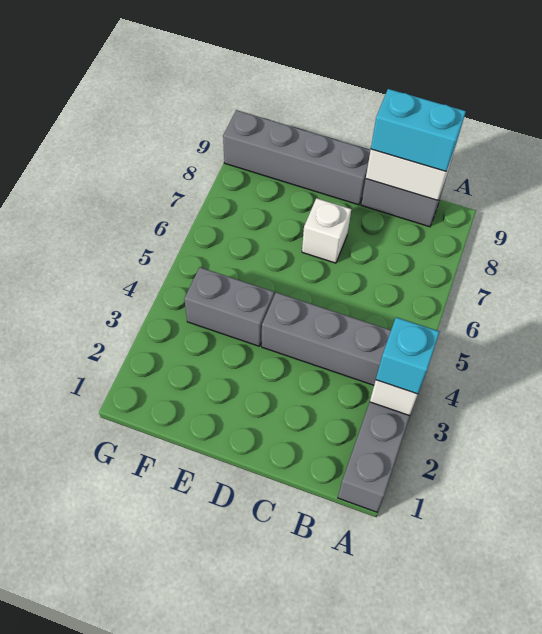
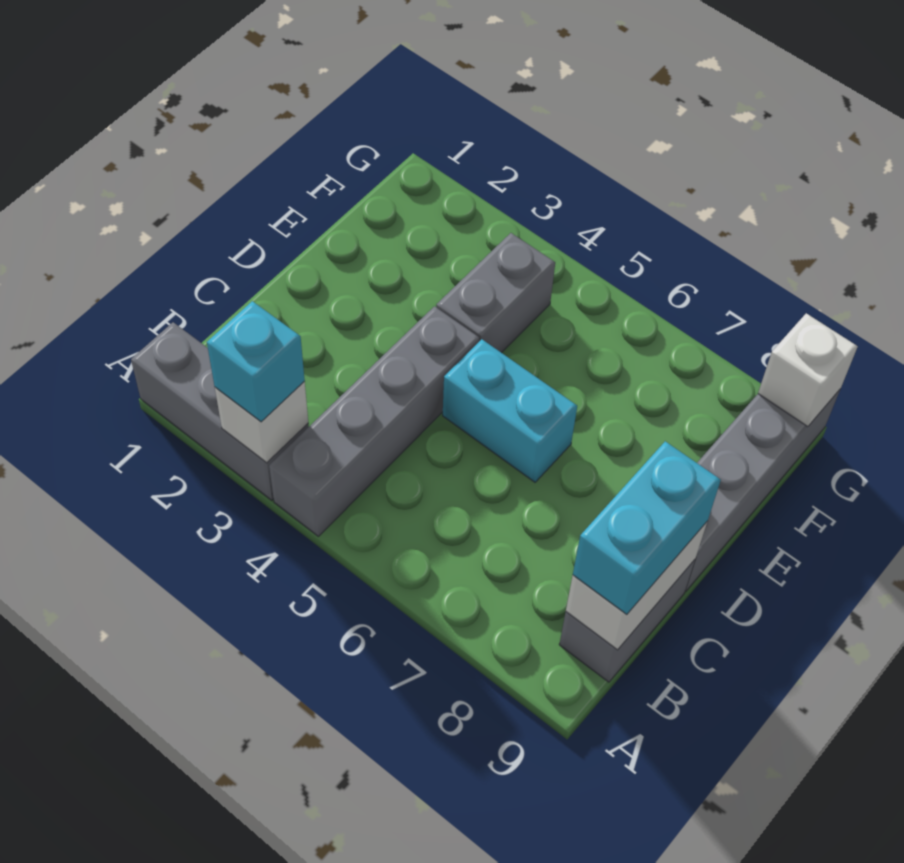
none -> cyan 1x2 brick [443,339,577,482]
white 1x1 brick [302,198,351,263] -> white 1x1 brick moved to [758,313,858,427]

